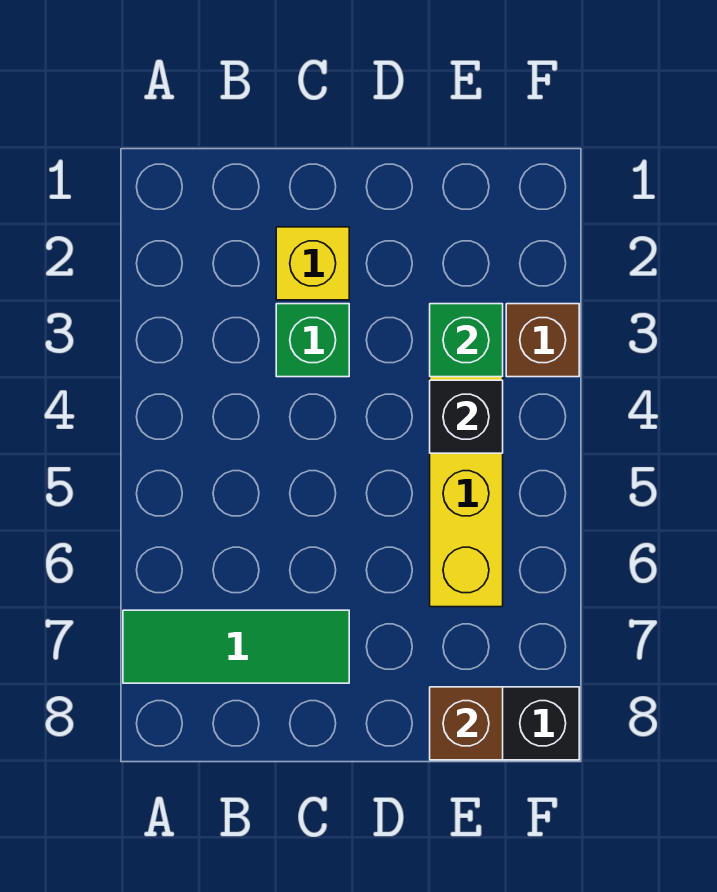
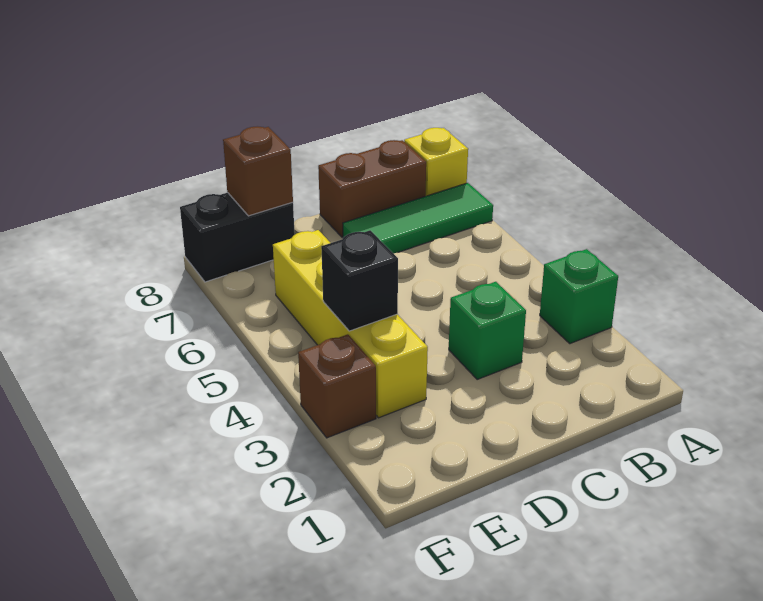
none -> brown 1x2 brick [318,140,426,237]
yellow 1x1 brick [276,227,349,300] -> yellow 1x1 brick moved to [404,128,468,196]
green 1x1 brick [430,304,503,377] -> green 1x1 brick moved to [540,249,618,344]

